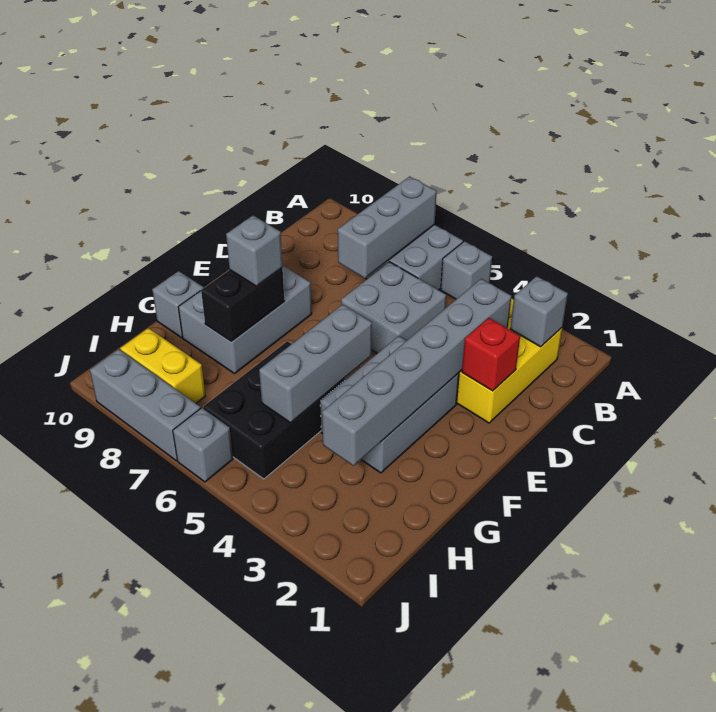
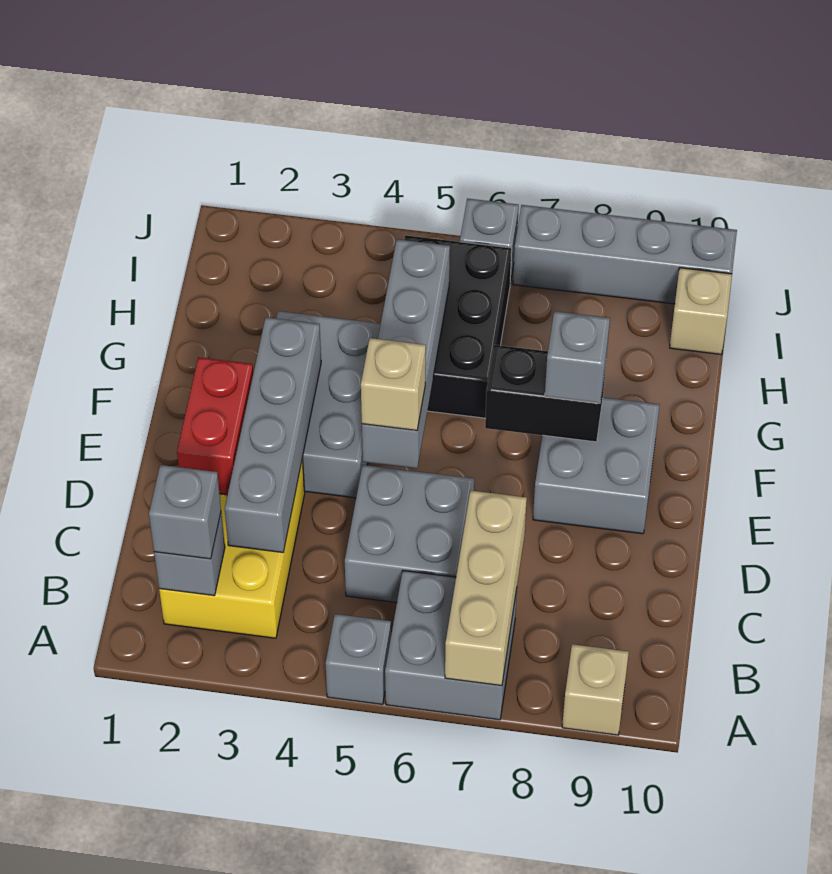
grey 1x3 brick [338,176,437,278] -> tan 1x3 brick [445,490,527,686]
none -> tan 1x1 brick [562,644,629,735]
grey 1x6 brick [322,279,511,466] -> grey 1x4 brick [225,317,321,552]
red 1x1 brick [462,318,520,391] -> red 1x2 brick [177,357,253,495]
none -> tan 1x1 brick [361,338,426,430]
grey 2x3 brick [178,265,312,374] -> grey 2x2 brick [533,397,660,534]
grey 1x3 brick [259,304,372,423] -> grey 1x4 brick [362,239,450,469]
black 1x2 brick [201,267,284,341] -> black 1x2 brick turned to [485,345,606,442]
grey 1x1 brick [152,271,204,338] -> grey 1x1 brick moved to [149,465,221,559]
yellow 1x2 brick [120,328,205,403] -> none
none -> tan 1x1 brick [670,268,732,354]
grey 1x3 brick [90,349,201,461] -> grey 1x4 brick [513,205,737,304]

